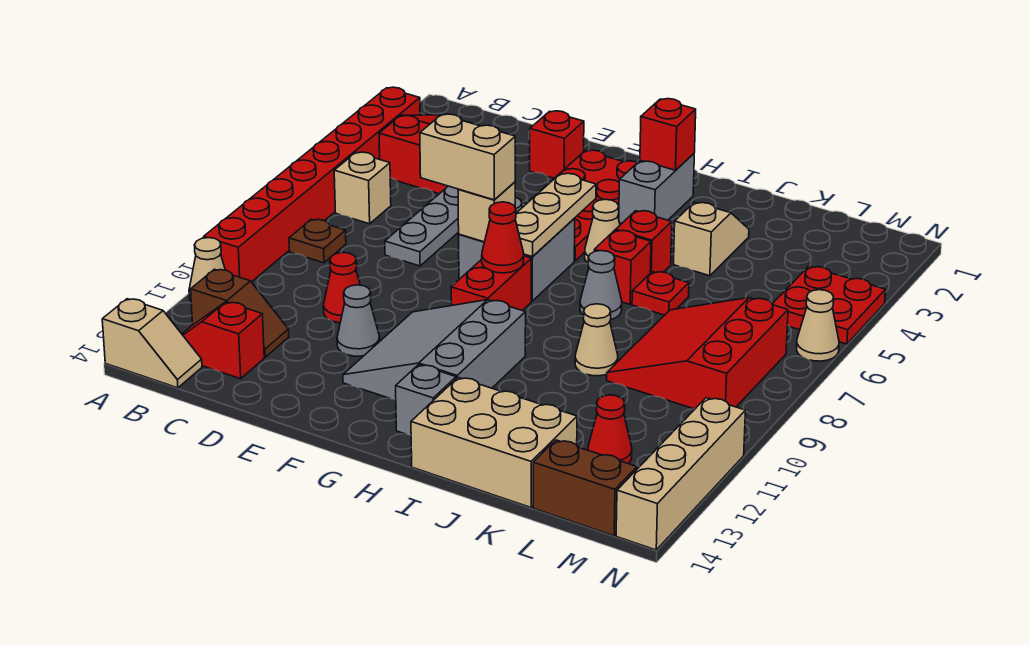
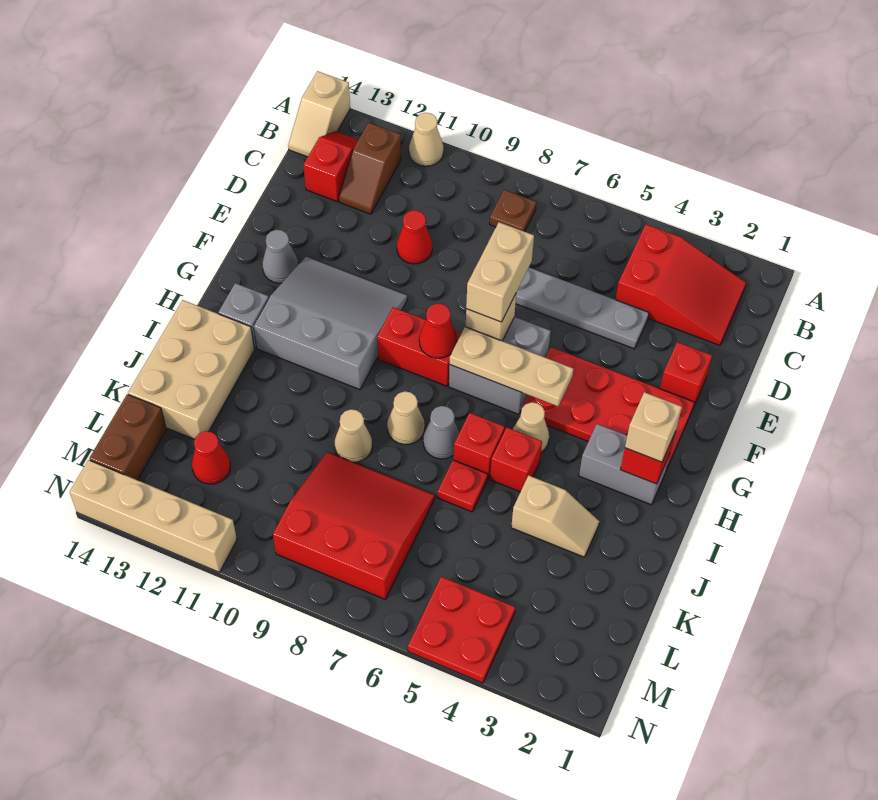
red 1x8 brick [204,87,420,282] -> none
tan 1x1 brick [334,152,391,224] -> tan 1x1 brick moved to [625,392,682,462]
grey 1x1 cone [337,285,380,356] -> grey 1x1 cone moved to [262,230,298,283]
tan 1x1 cone [797,290,839,361] -> tan 1x1 cone moved to [387,391,425,444]

